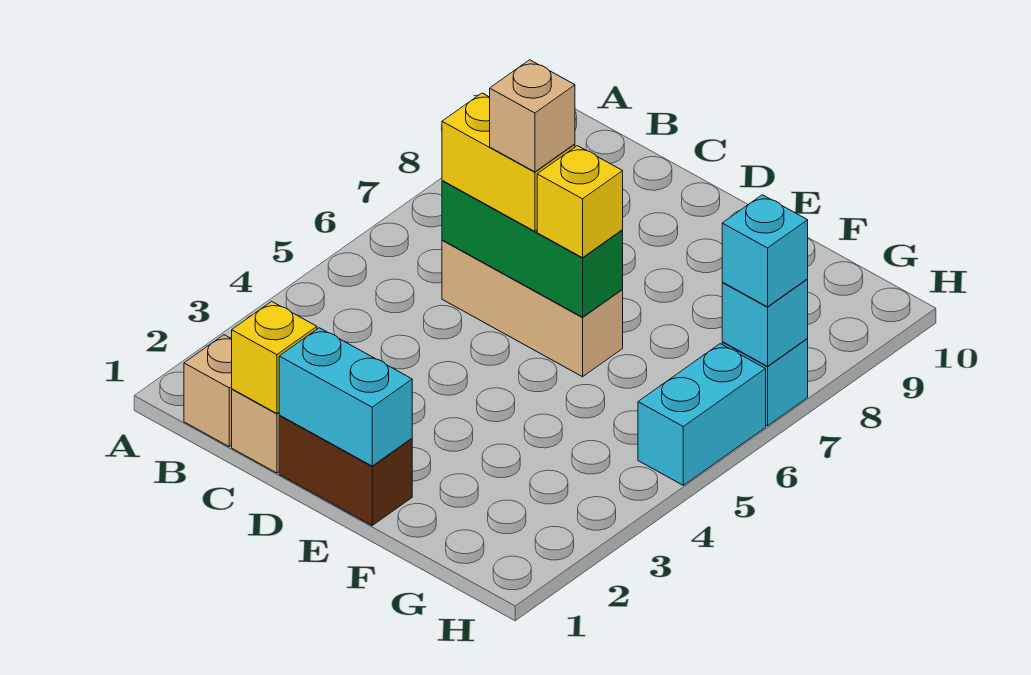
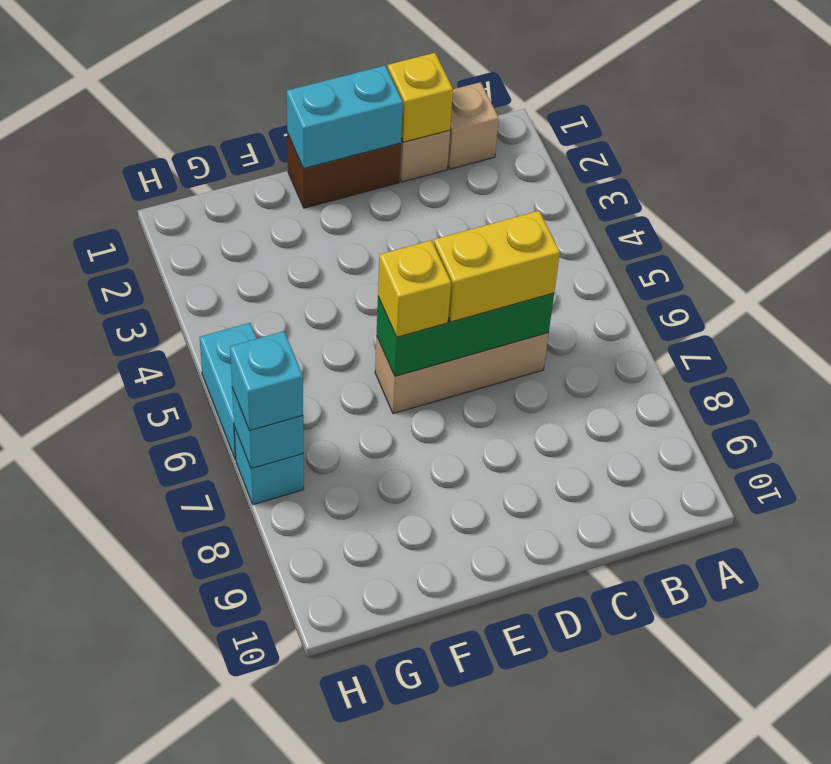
tan 1x1 brick [490,60,575,172] -> none

